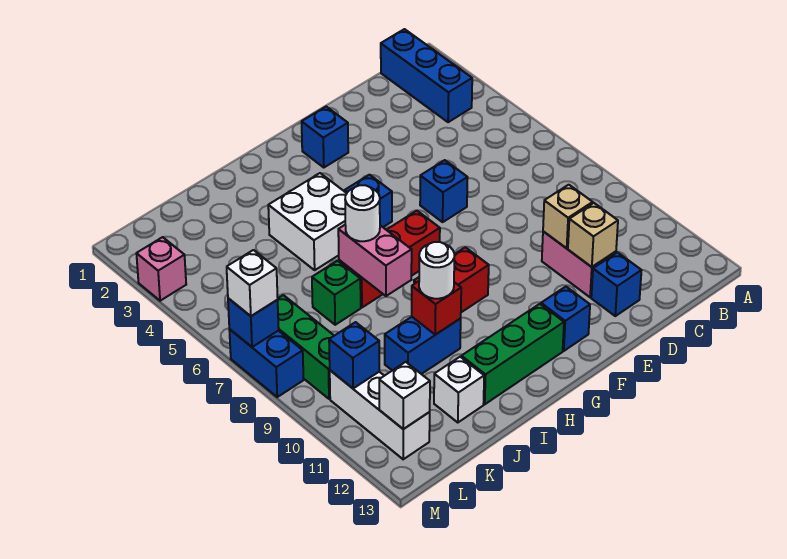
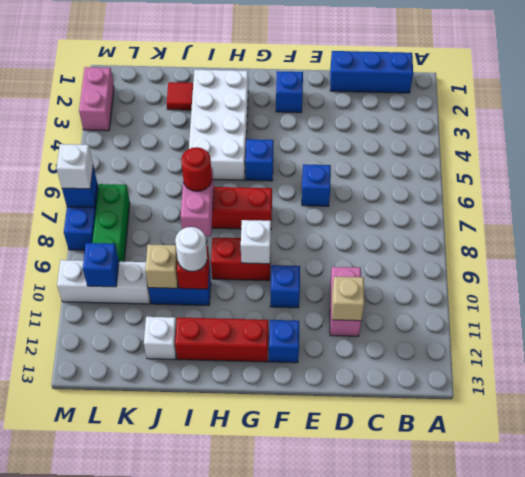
blue 1x3 brick [381,29,472,122] -> blue 1x3 brick turned to [330,51,413,93]
tan 1x1 brick [543,185,593,248] -> tan 1x1 brick moved to [145,245,178,288]
blue 1x1 brick [591,252,642,316] -> blue 1x1 brick moved to [270,265,300,308]
green 1x3 brick [461,304,564,404] -> red 1x3 brick [175,317,268,362]
white 2x2 brick [268,173,347,270] -> white 2x4 brick [189,70,248,180]
white 1x1 round brick [345,185,380,241] -> red 1x1 round brick [181,147,212,191]
none -> red 1x1 tile [167,82,193,110]
green 1x1 brick [312,261,361,325] -> none
white 1x3 brick [330,370,430,459] -> white 1x3 brick turned to [57,260,150,304]
white 1x1 brick [379,362,430,429] -> white 1x1 brick moved to [241,220,271,264]
pink 1x1 brick [136,237,186,301] -> pink 1x2 brick [79,67,114,131]

